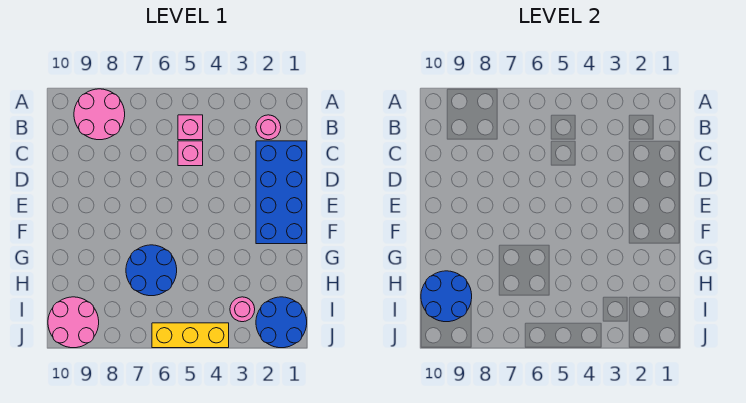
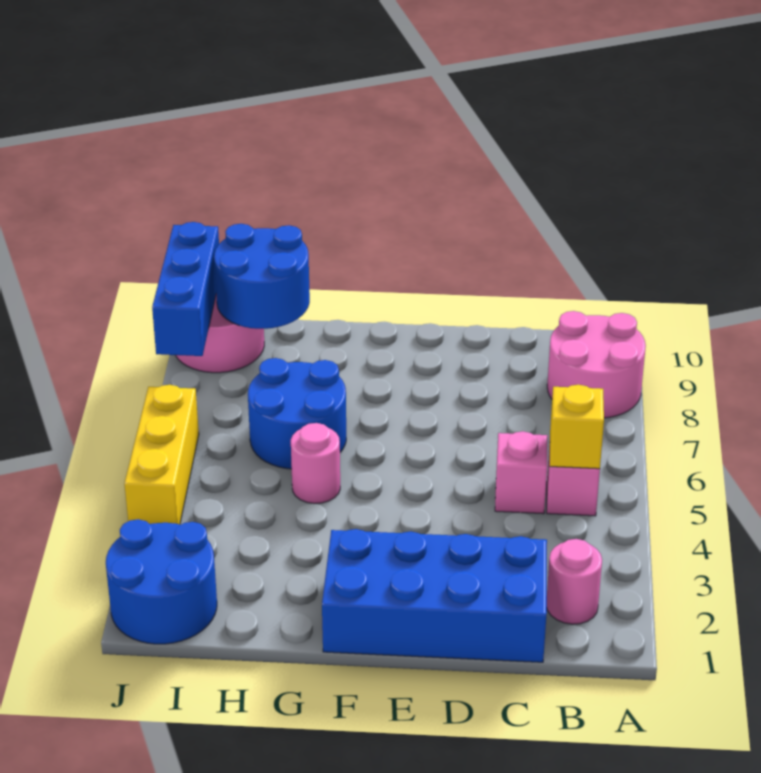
none -> yellow 1x1 brick [550,385,604,469]
pink 1x1 round brick [230,297,255,322] -> pink 1x1 round brick moved to [291,423,340,504]
none -> blue 1x3 brick [152,222,219,356]

